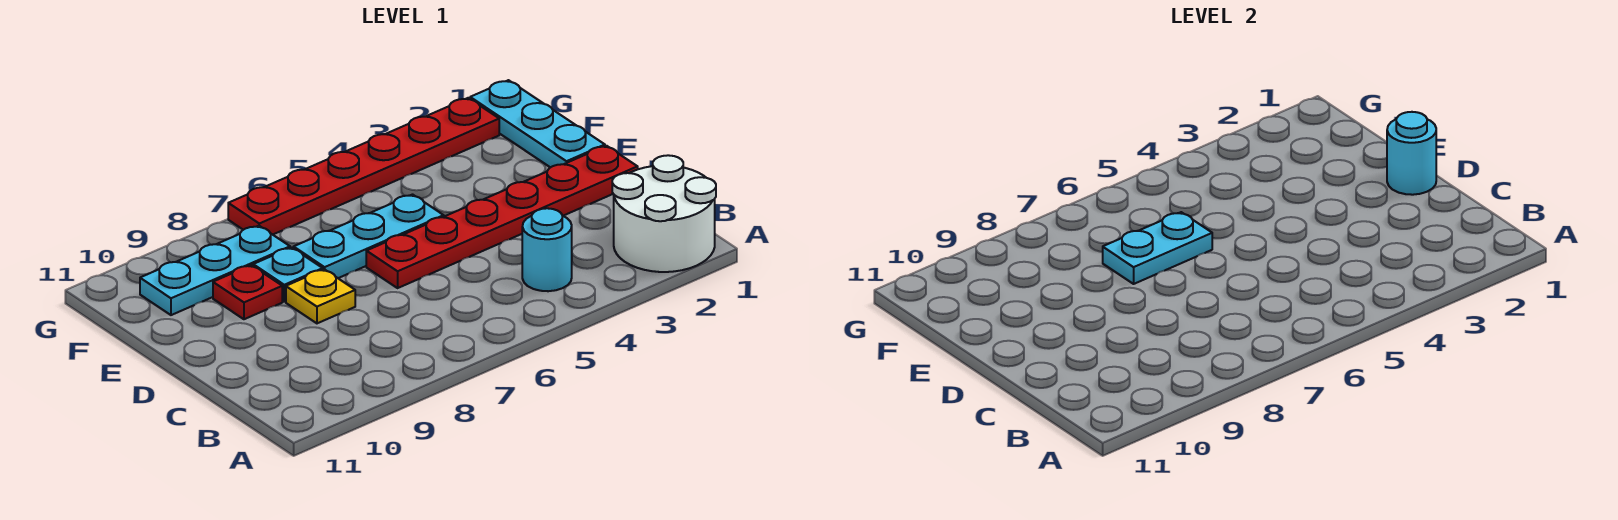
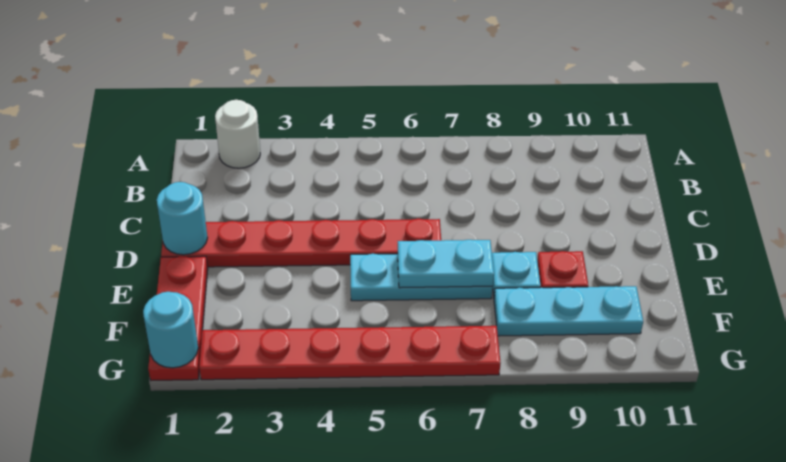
white 2x2 round brick [612,155,716,272] -> white 1x1 round brick [215,100,260,168]
cyan 1x1 round brick [522,208,572,291] -> cyan 1x1 round brick moved to [143,292,198,368]
yellow 1x1 plate [286,269,355,323] -> none
cyan 1x3 plate [470,80,605,168] -> red 1x3 plate [148,256,208,381]

